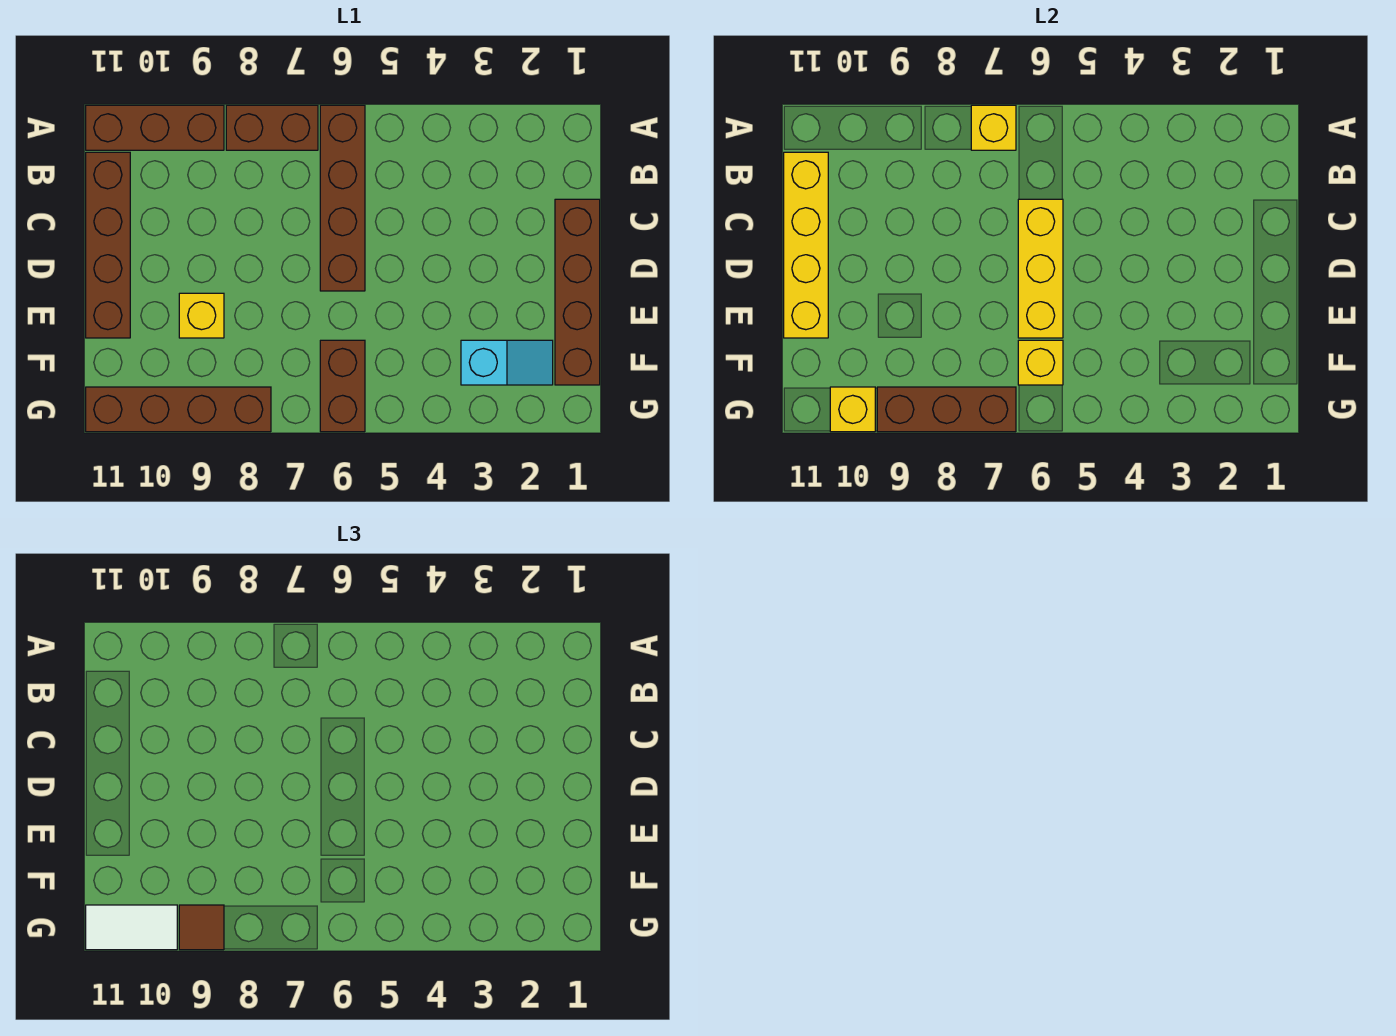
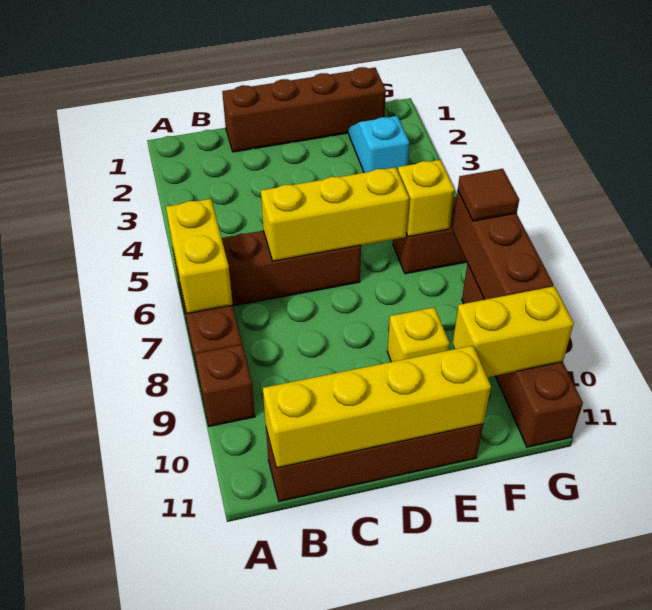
yellow 1x1 brick [971,105,1016,150] -> yellow 1x2 brick [166,199,233,314]
brown 1x3 brick [86,105,224,150] -> brown 1x1 brick [195,345,255,426]
brown 1x1 tile [179,905,224,950] -> brown 1x1 tile moved to [458,169,519,221]
yellow 1x1 brick [830,387,875,432] -> yellow 1x2 brick [453,286,574,377]
white 1x2 tile [86,905,177,950] -> none

